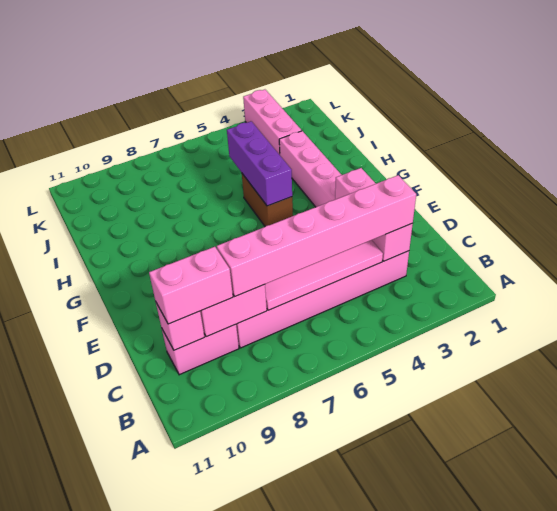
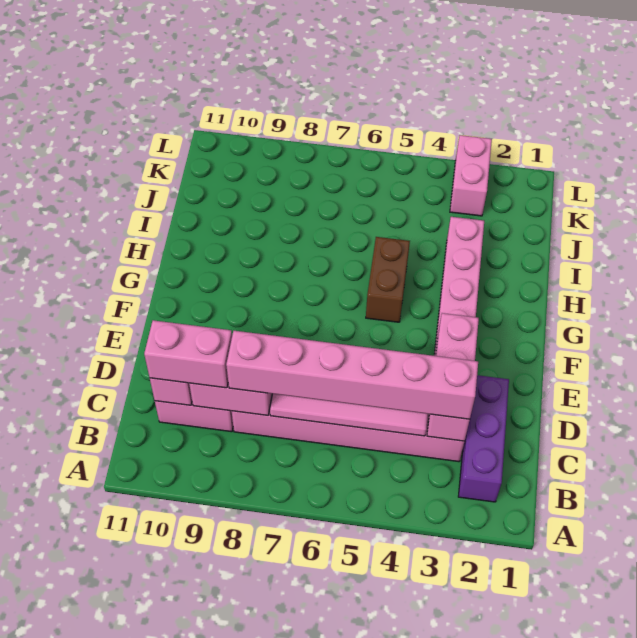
purple 1x3 brick [227,121,292,206] -> purple 1x3 brick moved to [458,375,509,502]
pink 1x3 brick [243,90,302,155] -> pink 1x2 brick [450,135,492,216]

